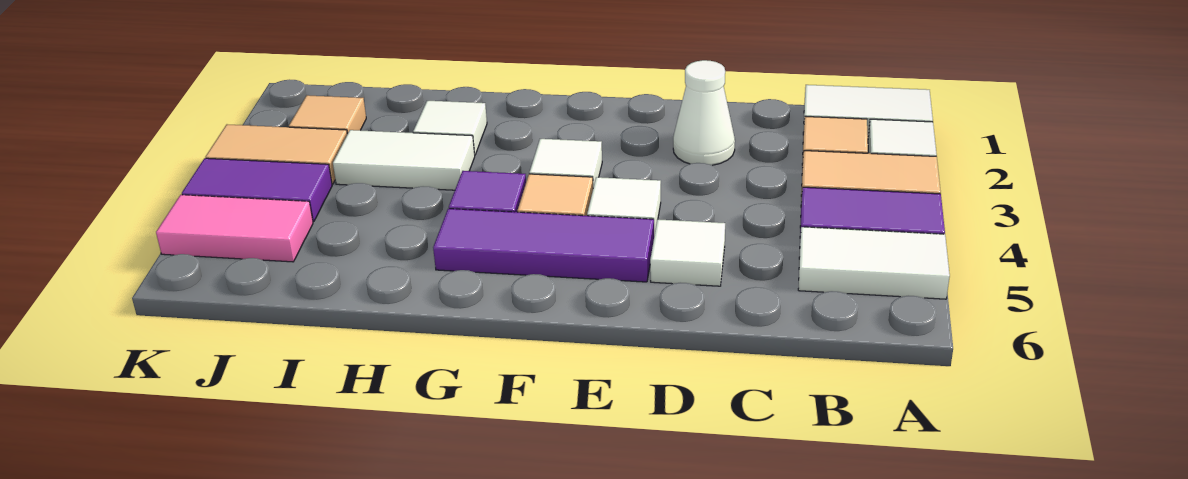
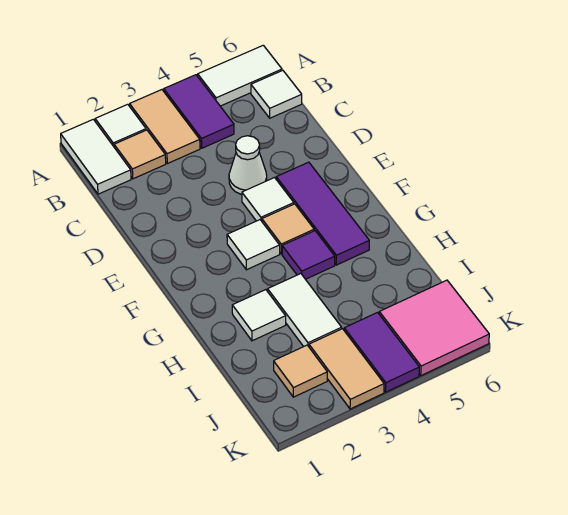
white 1x2 tile [798,227,950,299] -> white 1x2 tile turned to [198,45,282,106]
white 1x1 cone [673,60,735,165] -> white 1x1 cone moved to [229,136,267,194]
white 1x1 tile [650,219,725,286] -> white 1x1 tile moved to [251,70,302,118]
pink 1x2 tile [156,195,313,262] -> pink 2x2 tile [379,280,489,376]

